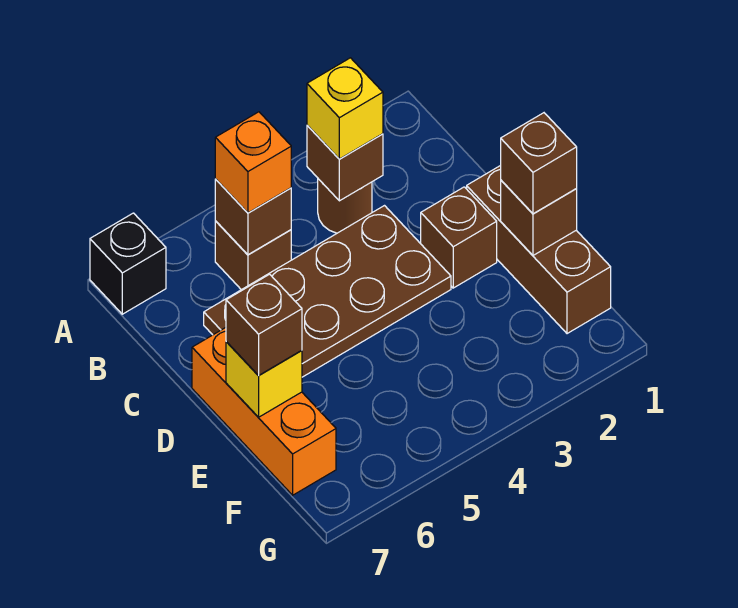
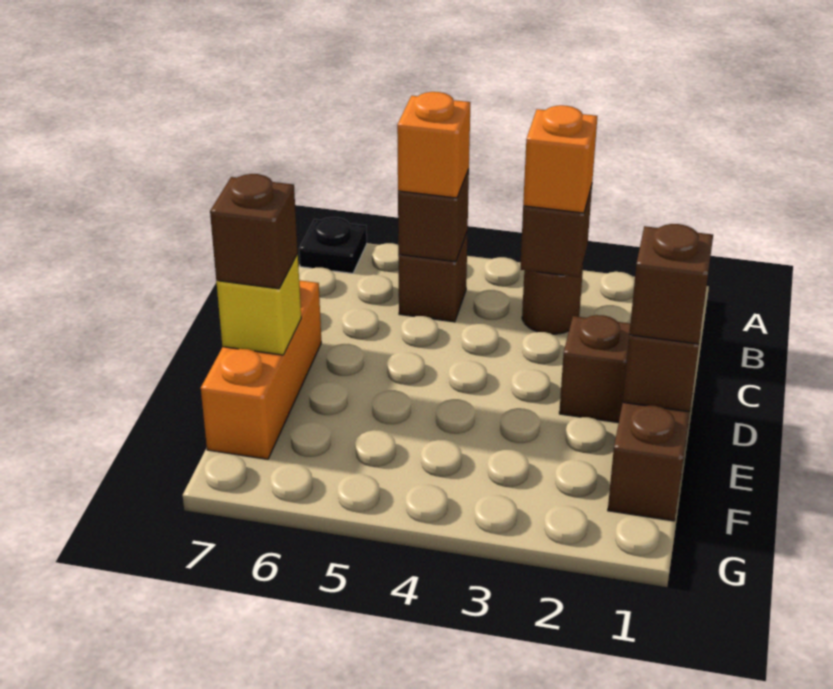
black 1x1 brick [90,213,166,314] -> black 1x1 plate [299,217,367,273]
yellow 1x1 brick [307,58,383,159] -> orange 1x1 brick [523,105,597,213]
brown 2x4 plate [204,206,451,377] -> none

